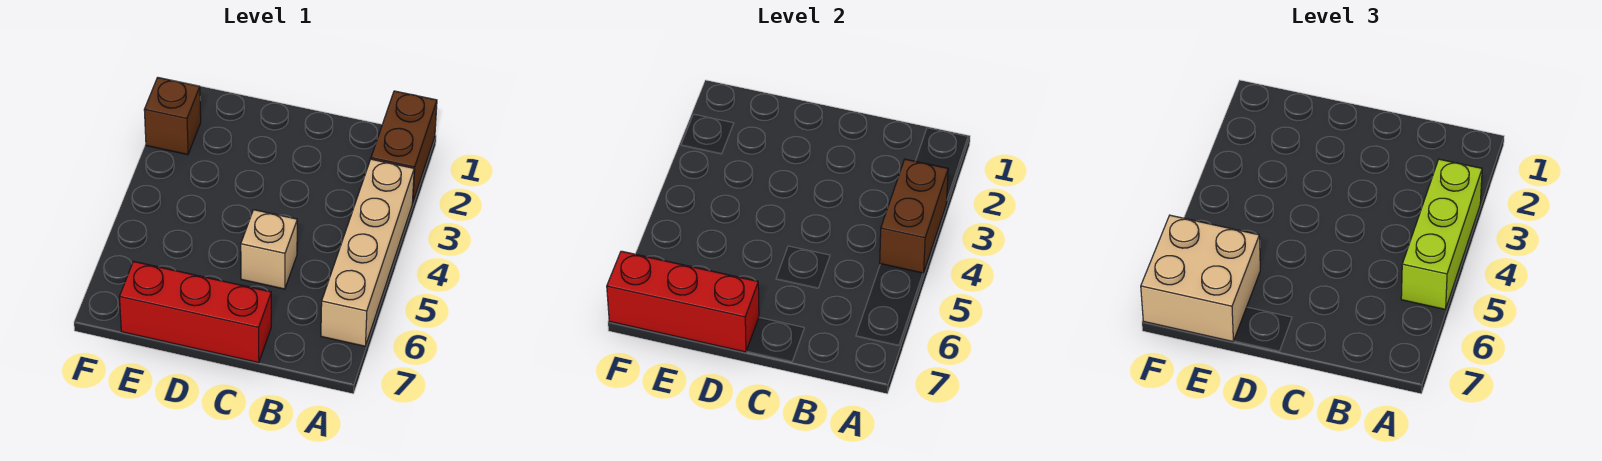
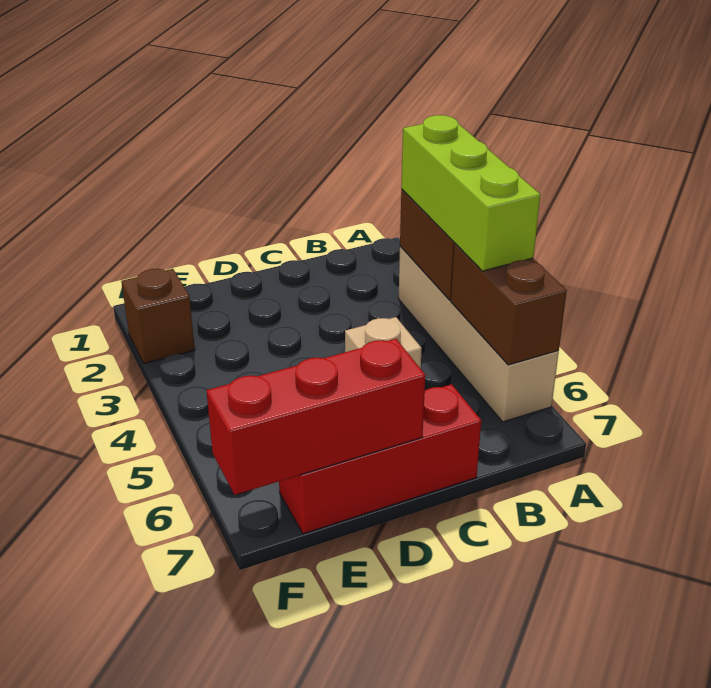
brown 1x2 brick [371,91,437,203] -> brown 1x2 brick moved to [451,243,567,365]
tan 2x2 brick [1141,215,1260,342] -> none

